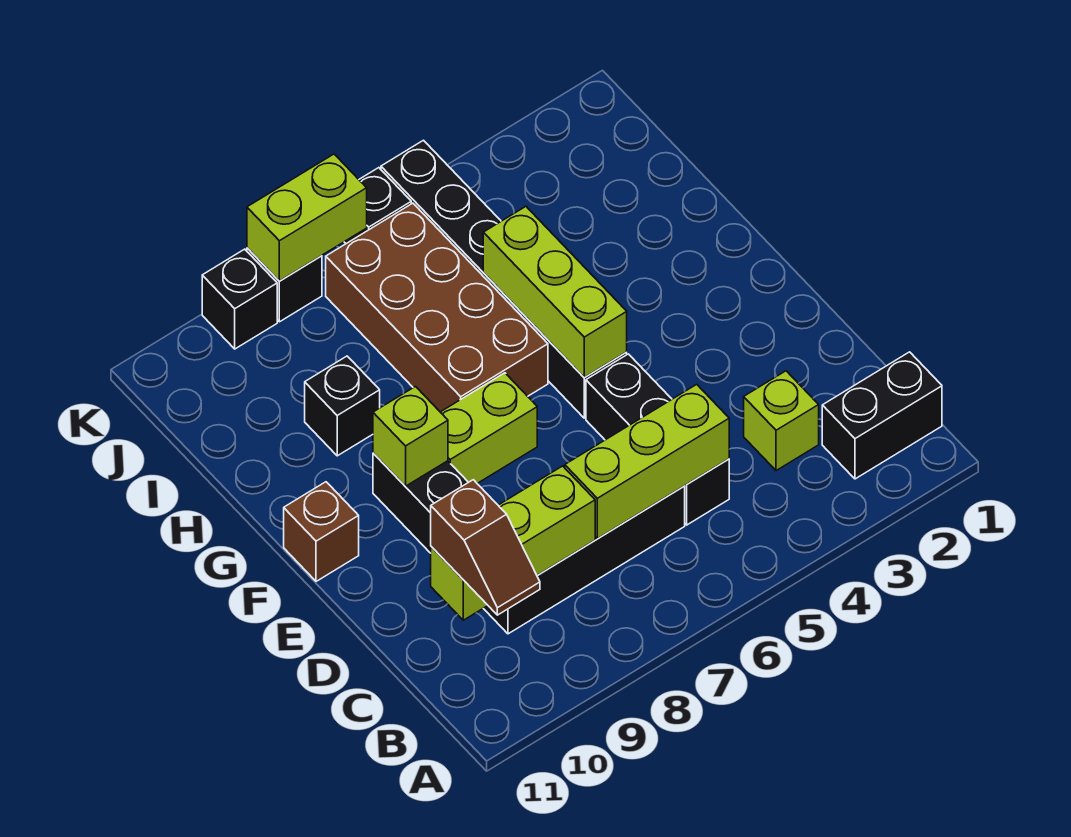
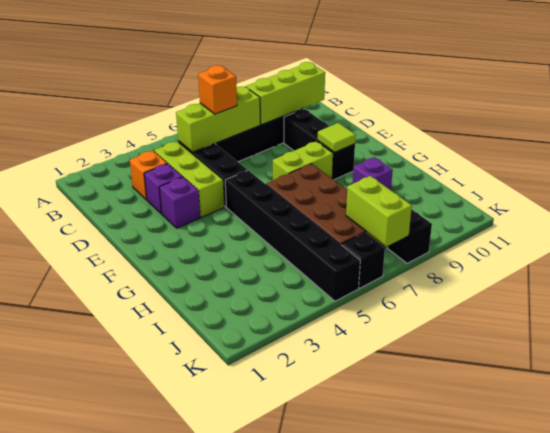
black 1x2 brick [822,352,942,479] -> none
brown 1x2 slope [431,480,540,615] -> none
lime 1x1 brick [744,371,819,471] -> orange 1x1 brick [130,151,167,200]
none -> orange 1x1 brick [198,65,237,114]
none -> purple 1x1 brick [144,163,183,214]
none -> purple 1x1 brick [159,177,200,228]
lime 1x3 brick [483,207,627,377] -> lime 1x3 brick moved to [154,141,224,217]
lime 1x1 brick [373,387,448,486] -> lime 1x1 tile [318,123,356,152]
brown 1x1 brick [284,482,359,581] -> none
black 1x1 brick [305,356,380,456] -> purple 1x1 brick [353,157,393,190]
lime 1x2 brick [247,154,367,281] -> lime 1x2 brick turned to [346,176,412,246]
black 1x1 brick [202,249,277,349] -> none

